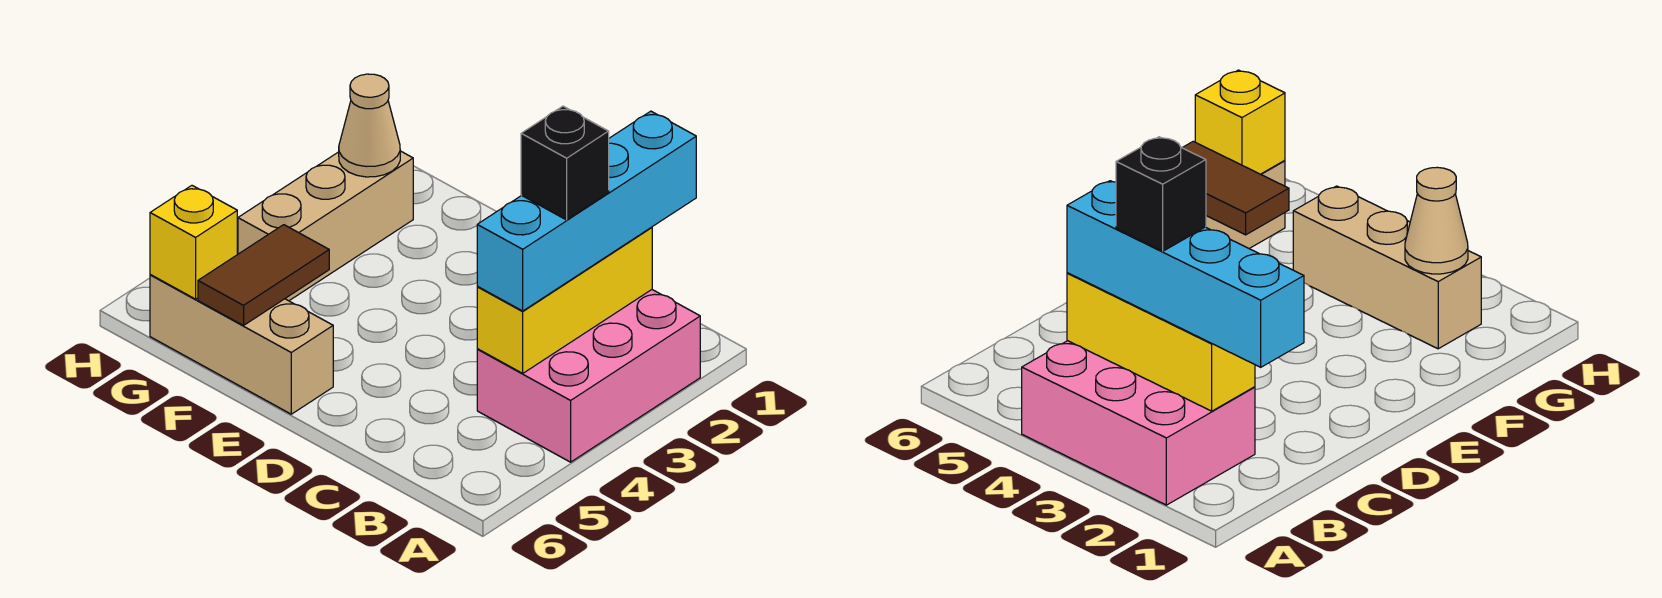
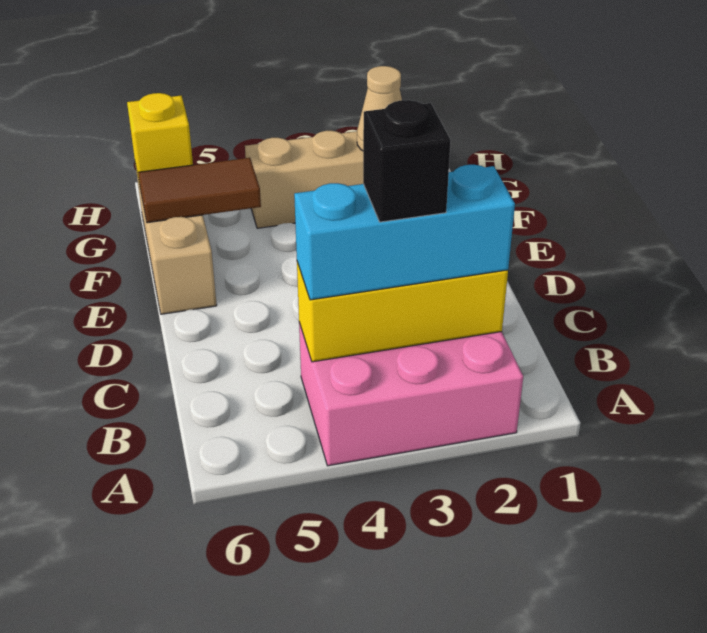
cyan 1x4 brick [477,111,696,311] -> cyan 1x3 brick [294,165,515,300]

